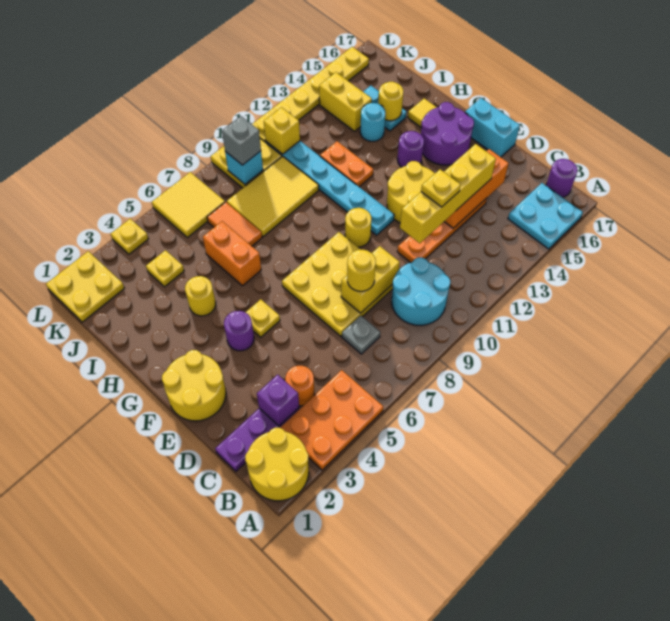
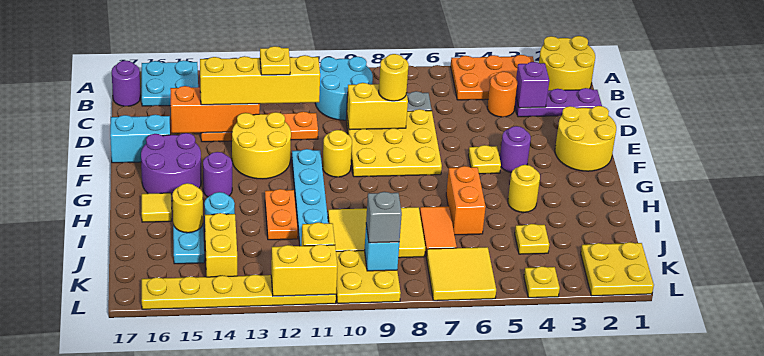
cyan 1x2 brick [465,98,520,157] -> cyan 1x2 brick turned to [110,115,170,163]
none -> yellow 1x2 brick [271,244,337,296]

